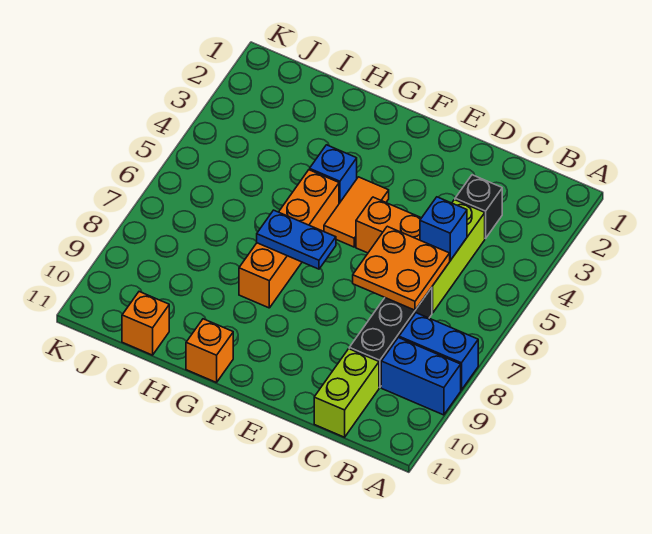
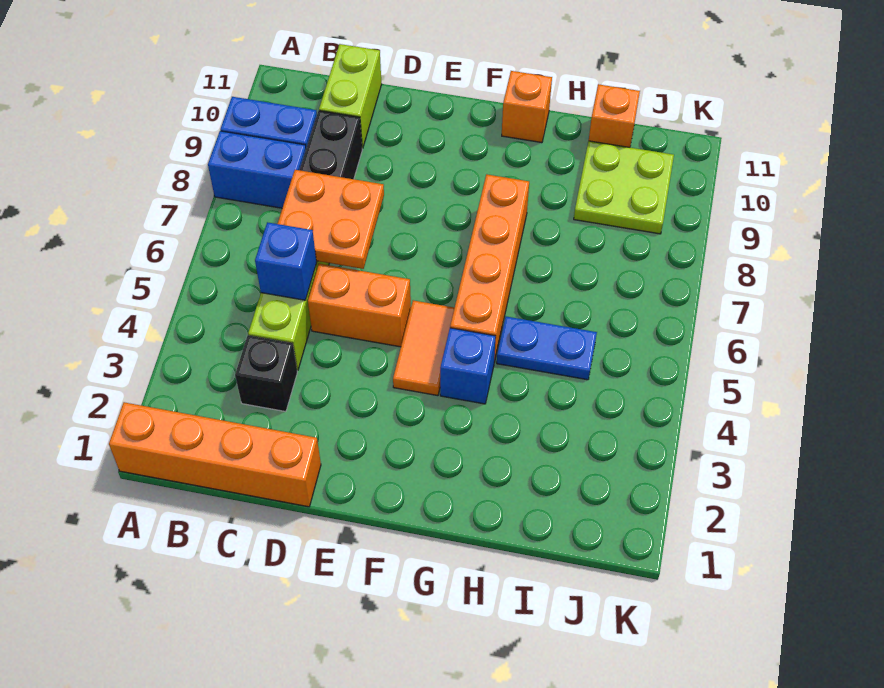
none -> orange 1x4 brick [109,402,321,507]
blue 1x2 plate [257,210,336,269] -> blue 1x2 plate moved to [497,317,597,380]
none -> lime 2x2 plate [574,141,674,234]

